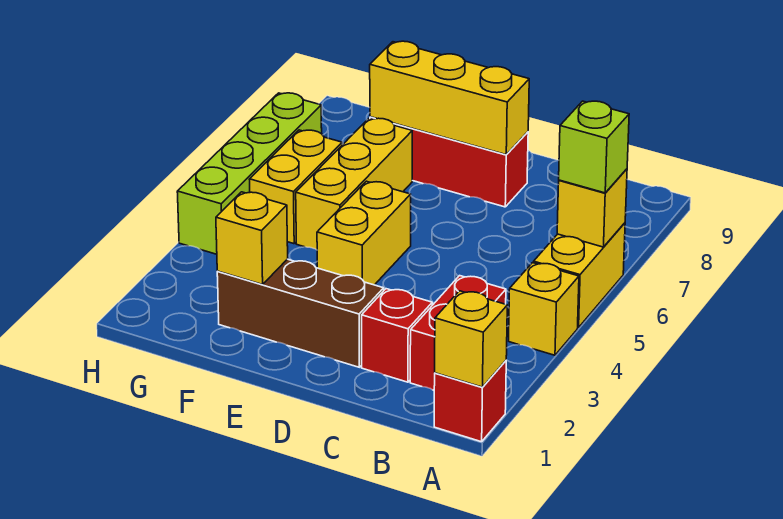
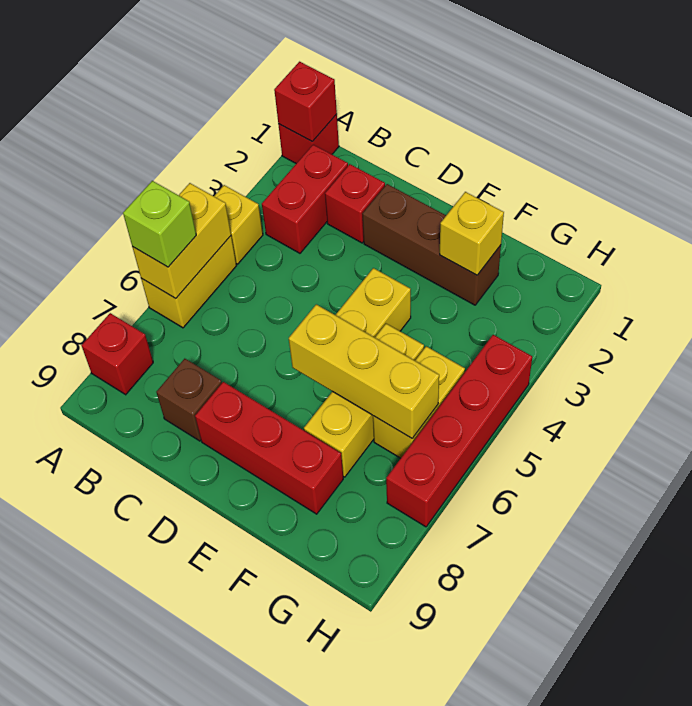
yellow 1x1 brick [435,291,507,387] -> red 1x1 brick [274,62,337,142]
yellow 1x1 brick [557,169,627,247] -> yellow 1x2 brick [132,183,231,299]
none -> red 1x1 brick [81,313,153,395]
none -> brown 1x1 brick [156,359,222,441]
yellow 1x3 brick [370,41,529,155] -> yellow 1x3 brick moved to [289,304,439,438]
lime 1x4 brick [177,93,322,254] -> red 1x4 brick [386,335,532,527]

